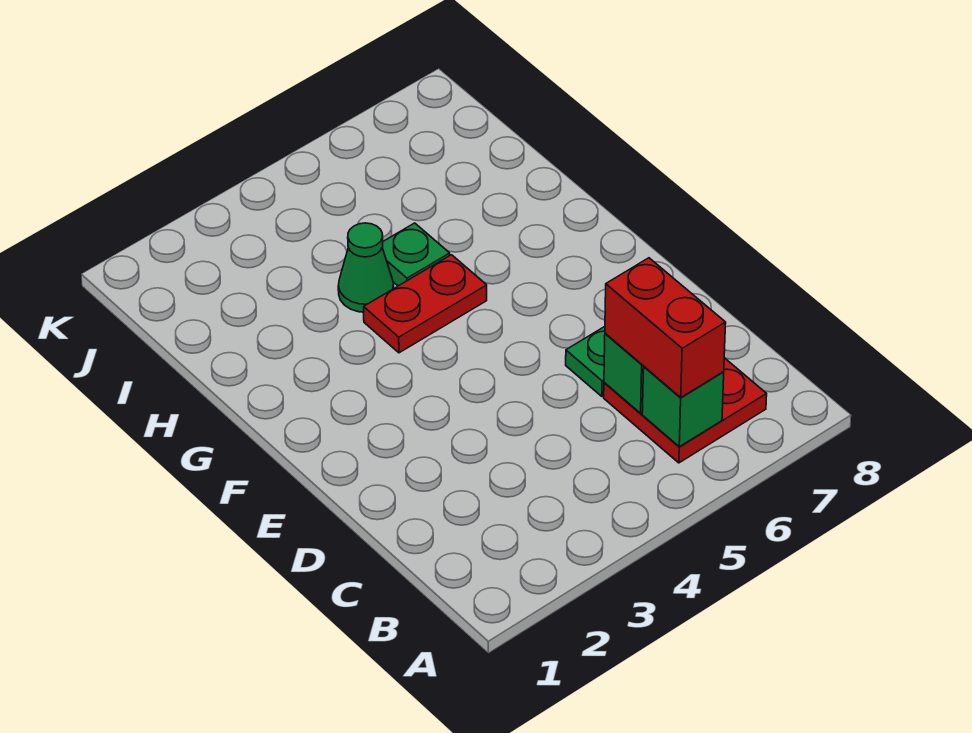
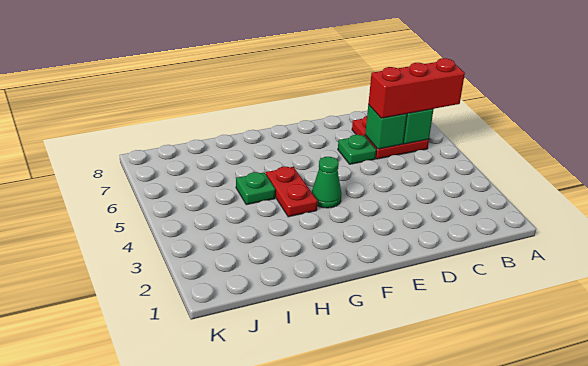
red 1x2 brick [605,258,726,397] -> red 1x3 brick [368,58,465,118]
green 1x1 cone [338,223,394,312] -> green 1x1 cone moved to [312,157,342,208]

